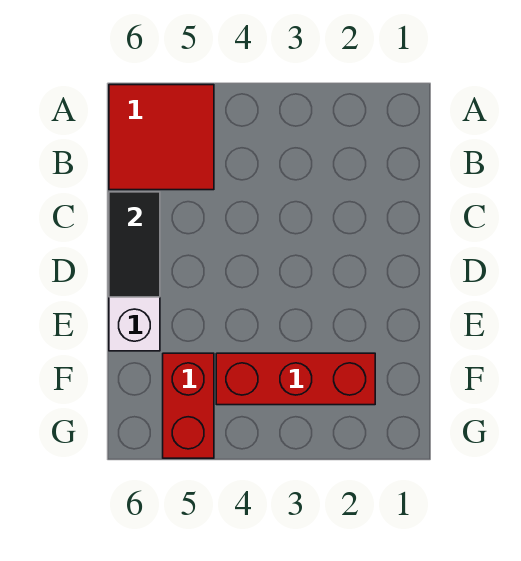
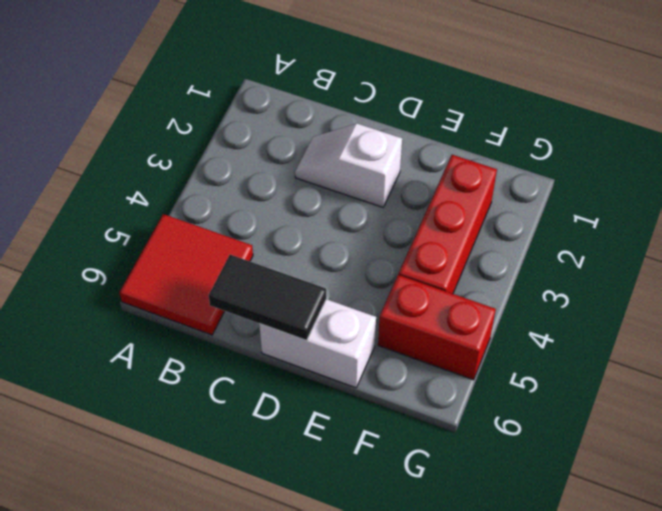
none -> white 1x2 slope [295,124,402,207]

